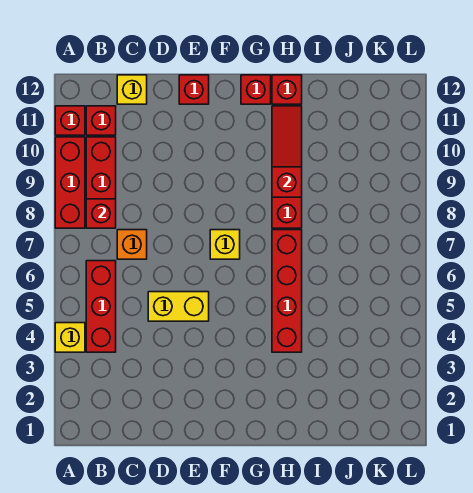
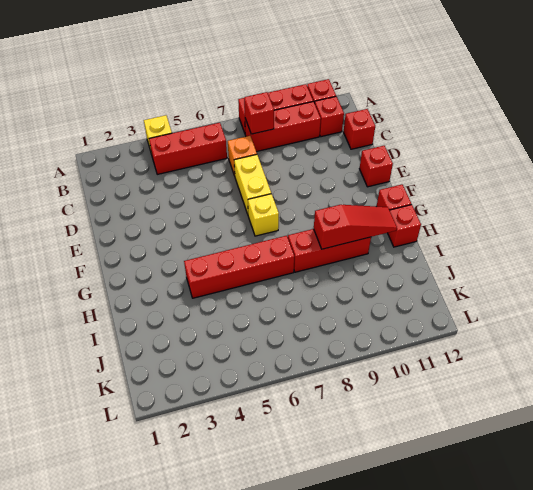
yellow 1x1 brick [117,75,147,104] -> red 1x1 brick [344,109,375,149]
yellow 1x2 brick [148,292,209,321] -> yellow 1x2 brick moved to [234,155,271,214]

